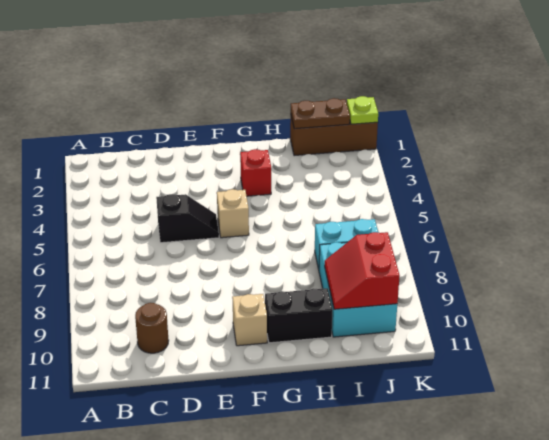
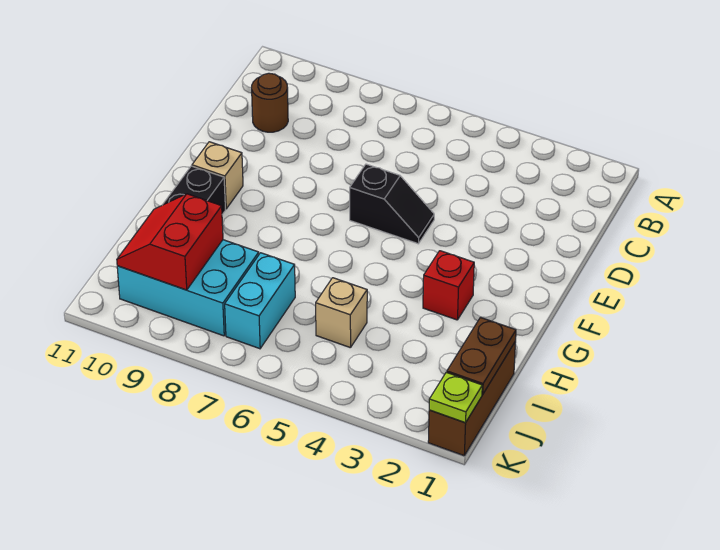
black 1x2 slope [156,194,219,243] -> black 1x2 slope turned to [350,164,434,244]
tan 1x1 brick [217,189,249,238] -> tan 1x1 brick moved to [316,278,367,348]
red 2x2 slope [325,232,400,309] -> red 2x2 slope turned to [117,194,223,290]

